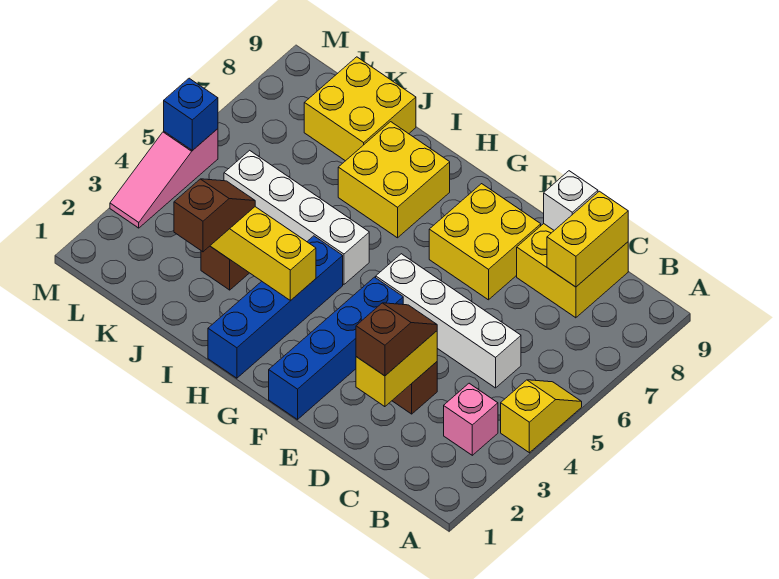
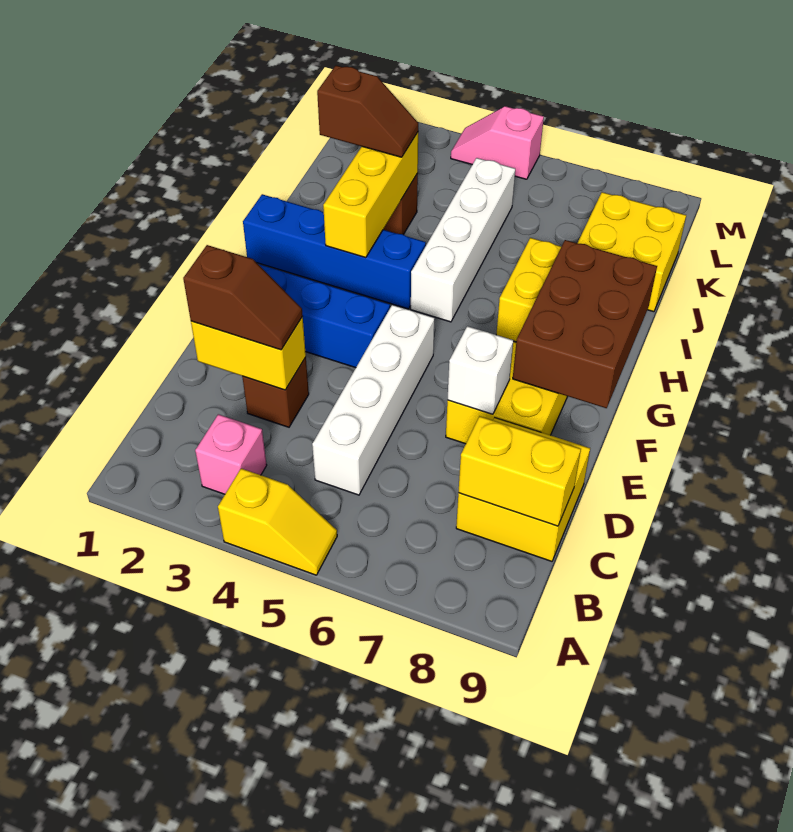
white 1x1 brick [544,171,598,230] -> white 1x1 brick moved to [447,326,513,414]
none -> brown 2x3 brick [513,240,657,408]
pink 1x3 slope [110,129,218,228] -> pink 1x2 slope [451,106,544,179]
blue 1x1 brick [164,78,218,150] -> none

